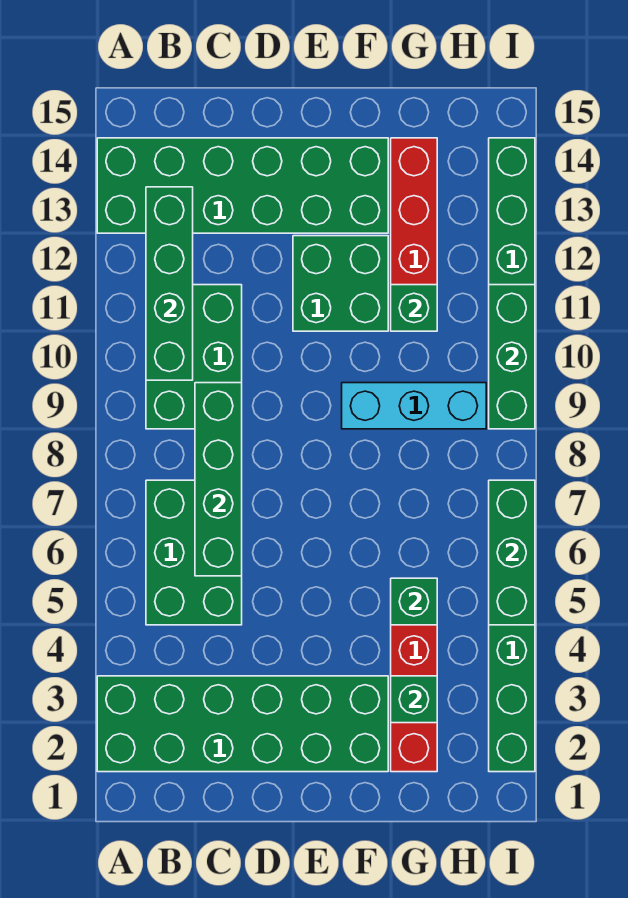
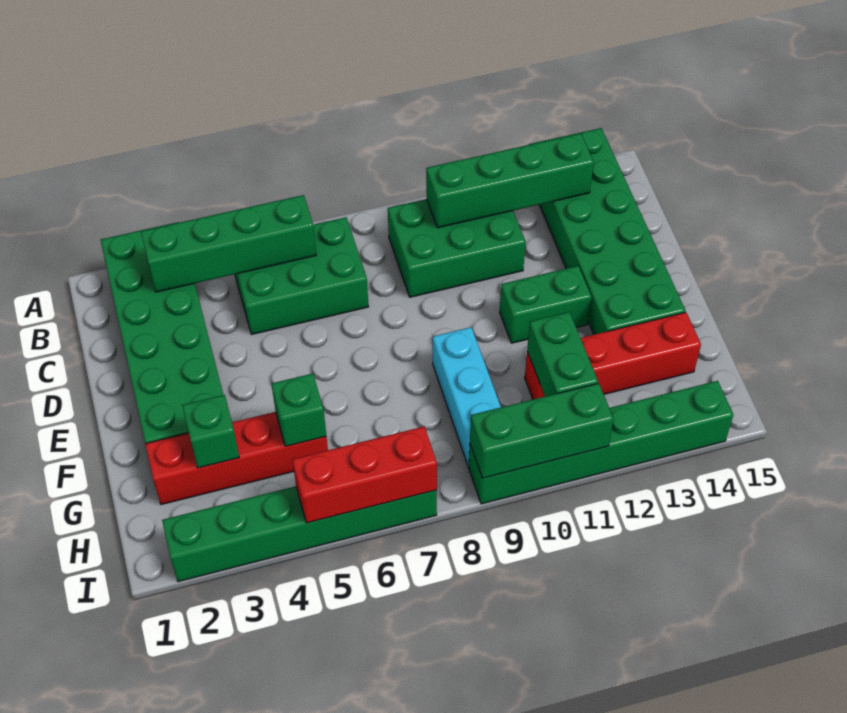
green 1x4 brick [195,383,242,576] -> green 1x4 brick moved to [141,195,316,292]
green 2x2 brick [293,236,388,331] -> green 1x2 brick [500,266,591,343]
green 1x1 brick [391,285,437,331] -> green 1x2 brick [527,312,598,396]
green 1x3 brick [489,480,535,625] -> red 1x3 brick [292,426,437,523]

